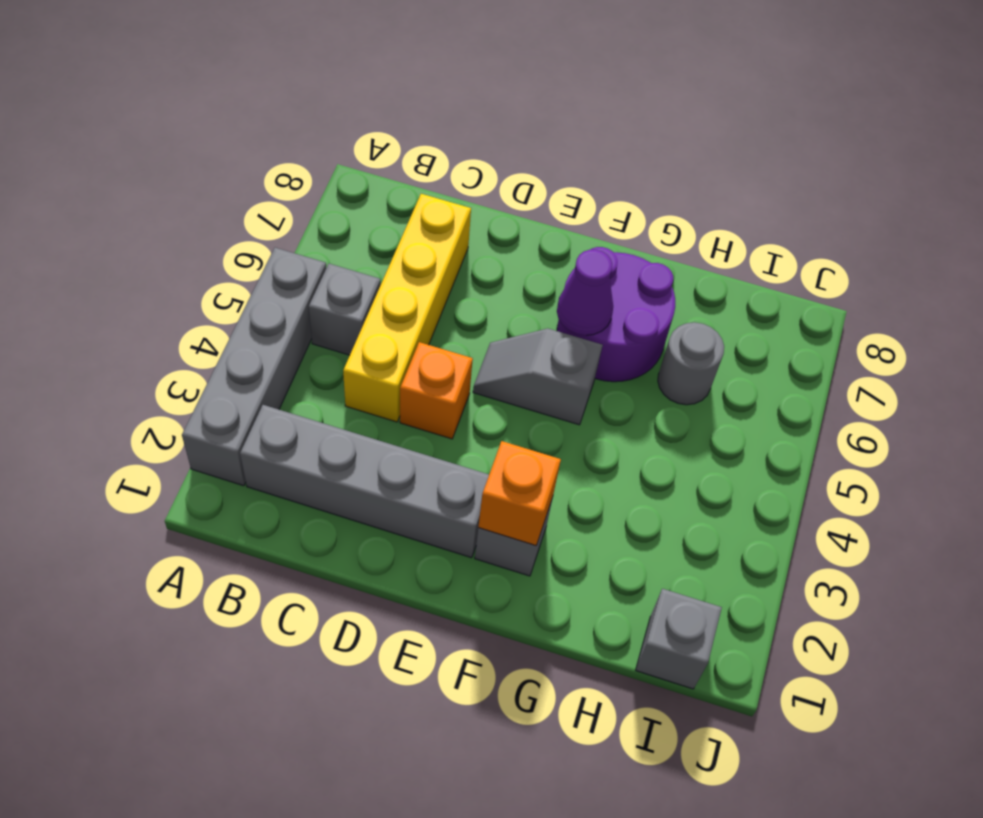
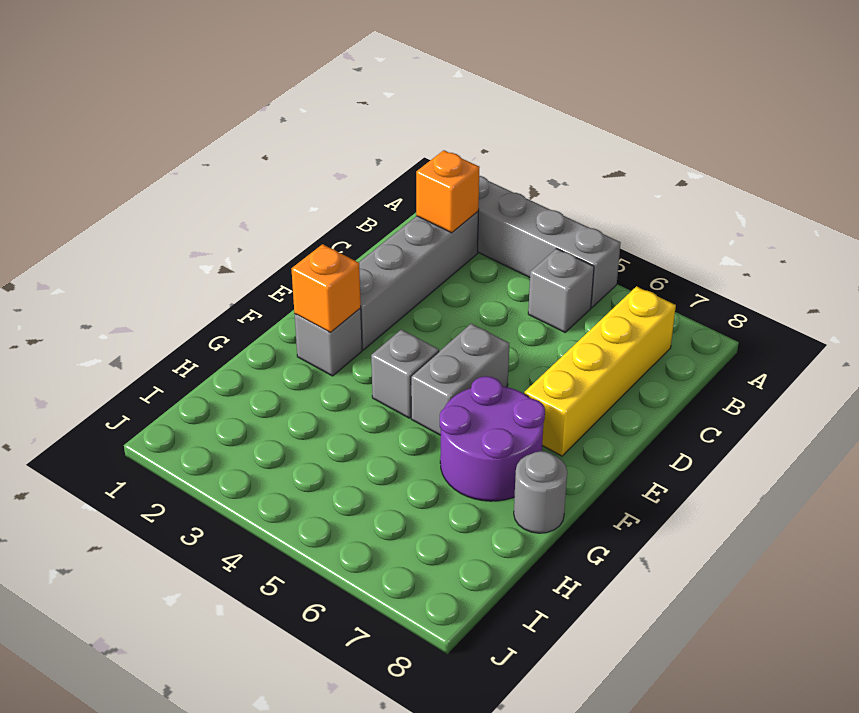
yellow 1x4 brick [343,194,471,422] -> yellow 1x4 brick turned to [524,286,676,456]
orange 1x1 brick [400,342,473,439] -> orange 1x1 brick moved to [416,150,480,233]
grey 1x2 slope [473,329,603,425] -> grey 1x2 brick [411,324,509,435]
purple 1x1 cone [557,250,613,335] -> none
grey 1x1 round brick [658,322,724,405] -> grey 1x1 round brick moved to [514,451,567,533]
grey 1x1 brick [636,589,722,689] -> grey 1x1 brick moved to [371,330,439,418]

